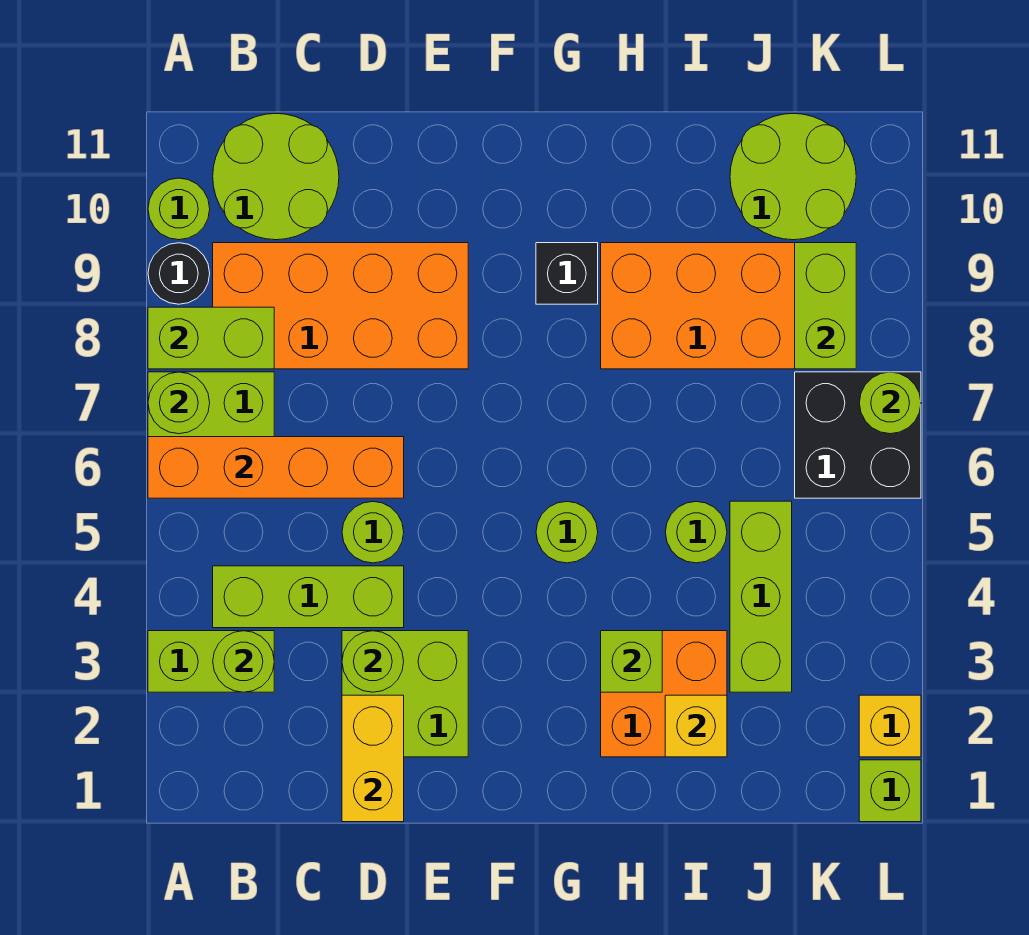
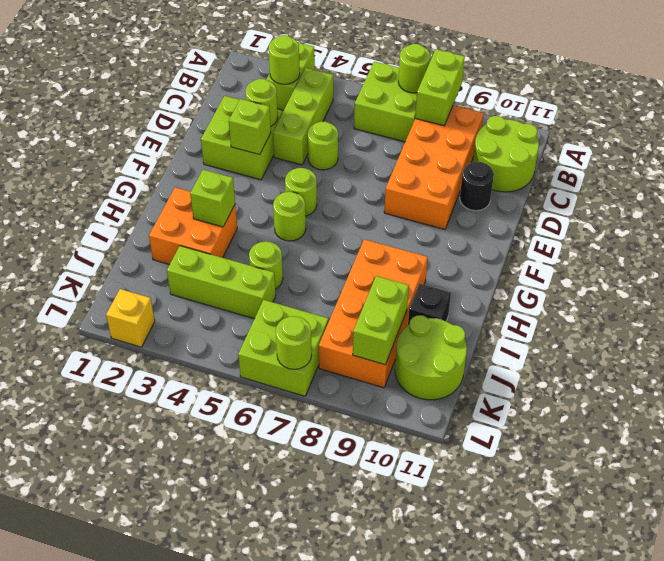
orange 1x4 brick [148,437,404,498] -> none
black 1x1 round brick [148,243,210,304] -> black 1x1 round brick moved to [460,162,494,211]
lime 1x1 round brick [148,178,210,240] -> lime 1x1 round brick moved to [285,168,317,216]
yellow 1x2 brick [342,695,404,822] -> none
black 1x1 brick [536,243,598,304] -> black 1x1 brick moved to [408,284,451,325]
yellow 1x1 brick [665,695,727,757] -> none
black 2x2 brick [795,372,921,498] -> lime 2x2 brick [238,300,328,396]
lime 1x2 brick [795,243,856,369] -> lime 1x2 brick turned to [353,276,409,365]
lime 1x1 brick [859,760,921,822] -> lime 1x1 brick moved to [229,99,271,154]

